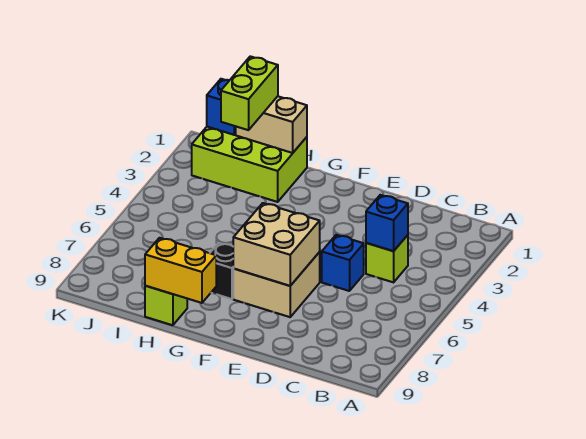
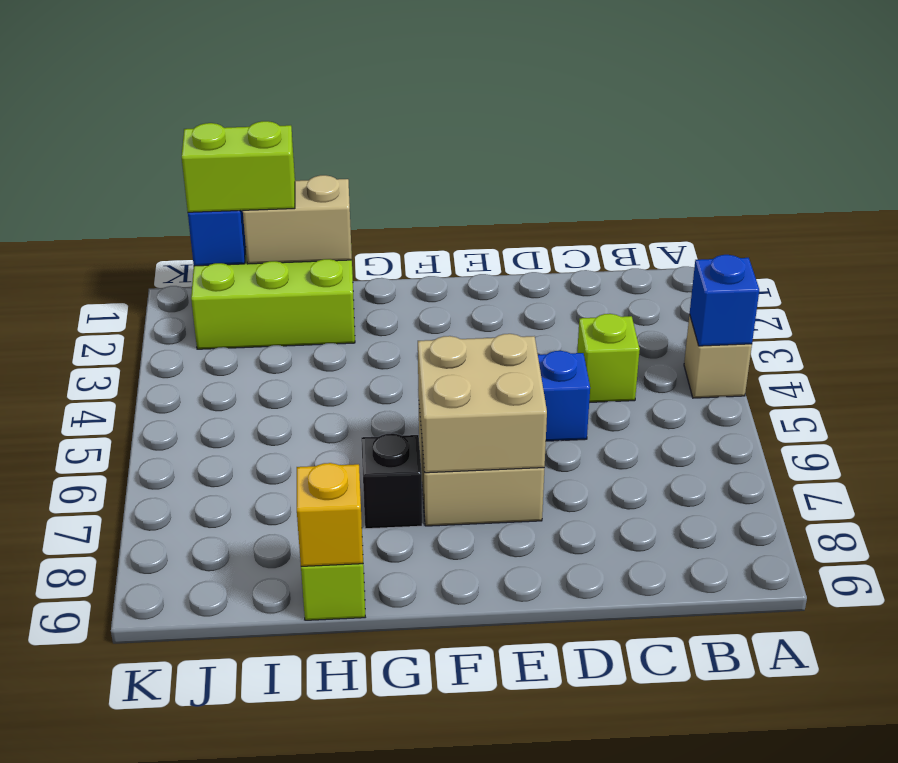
none -> tan 1x1 brick [684,314,752,398]
blue 1x1 brick [366,195,408,251] -> blue 1x1 brick moved to [690,255,759,346]
yellow 1x2 brick [145,238,216,303] -> yellow 1x1 brick [297,463,363,566]
lime 1x2 brick [221,56,278,130] -> lime 1x2 brick turned to [182,121,295,212]

